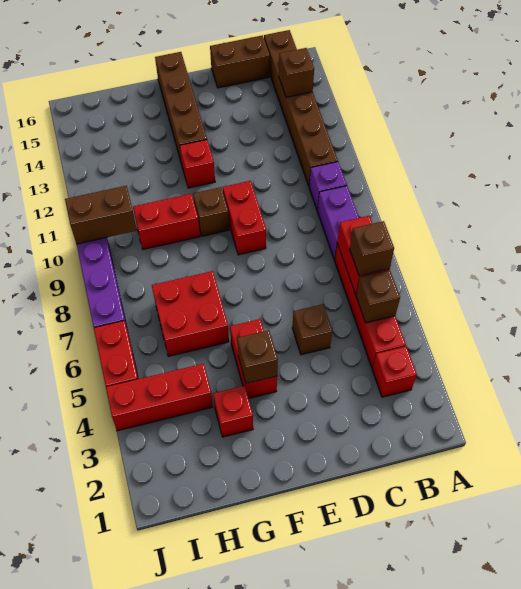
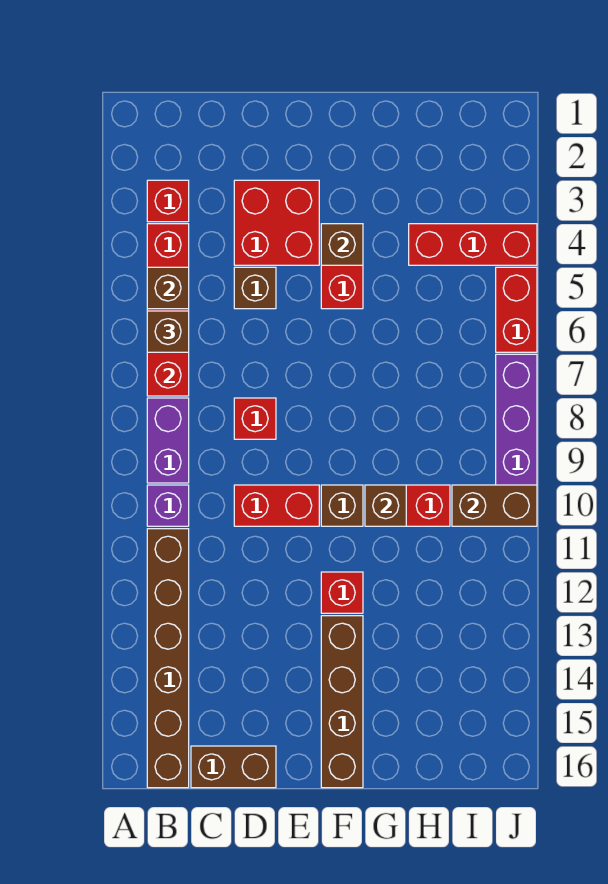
brown 1x1 brick [279,48,314,97] -> brown 1x1 brick moved to [365,485,406,526]
red 1x2 brick [223,181,266,255] -> red 1x2 brick turned to [234,485,319,526]
red 1x1 brick [213,386,253,437] -> red 1x1 brick moved to [234,398,276,439]
red 2x2 brick [152,271,229,356] -> red 2x2 brick moved to [234,180,319,265]

